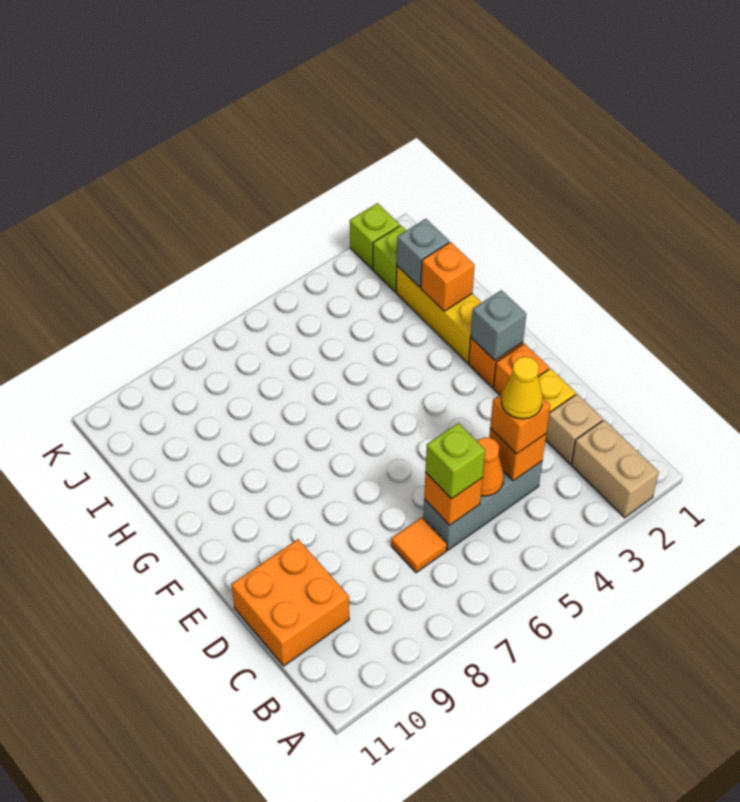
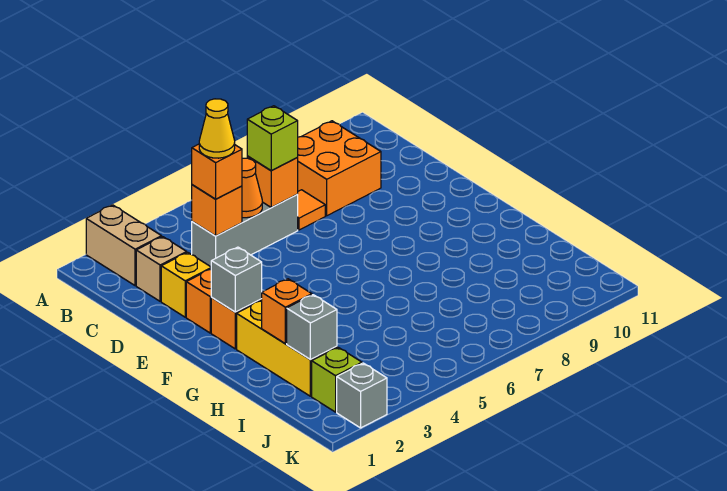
orange 2x2 brick [231,539,349,666] -> orange 2x2 brick moved to [297,121,381,216]
lime 1x1 brick [350,203,400,269] -> grey 1x1 brick [337,363,387,428]

